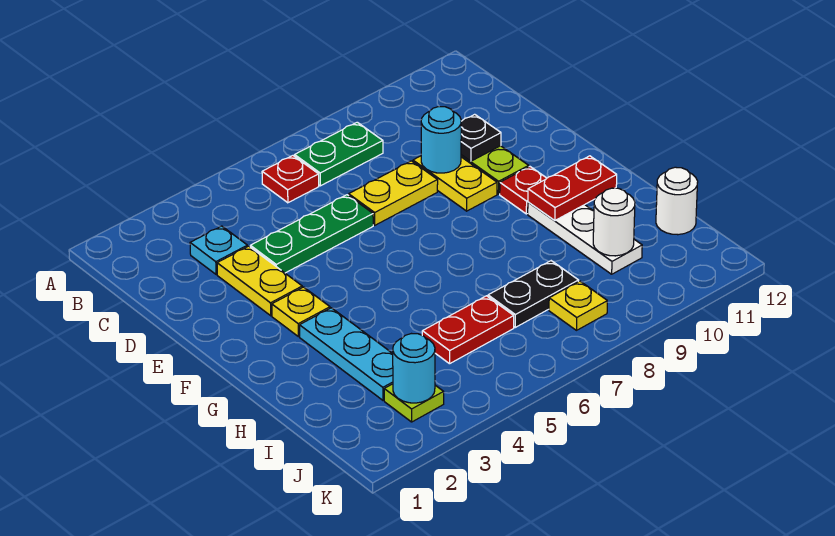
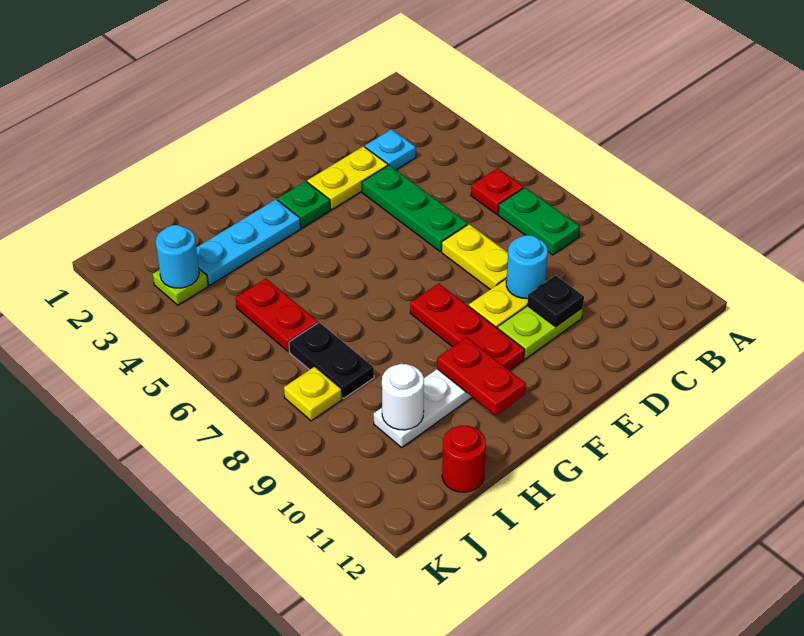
yellow 1x1 plate [272,287,330,337] -> green 1x1 plate [278,181,330,228]
red 1x1 plate [500,167,547,214] -> red 1x3 plate [410,284,525,371]
white 1x1 round brick [656,167,698,235] -> red 1x1 round brick [442,426,486,492]

